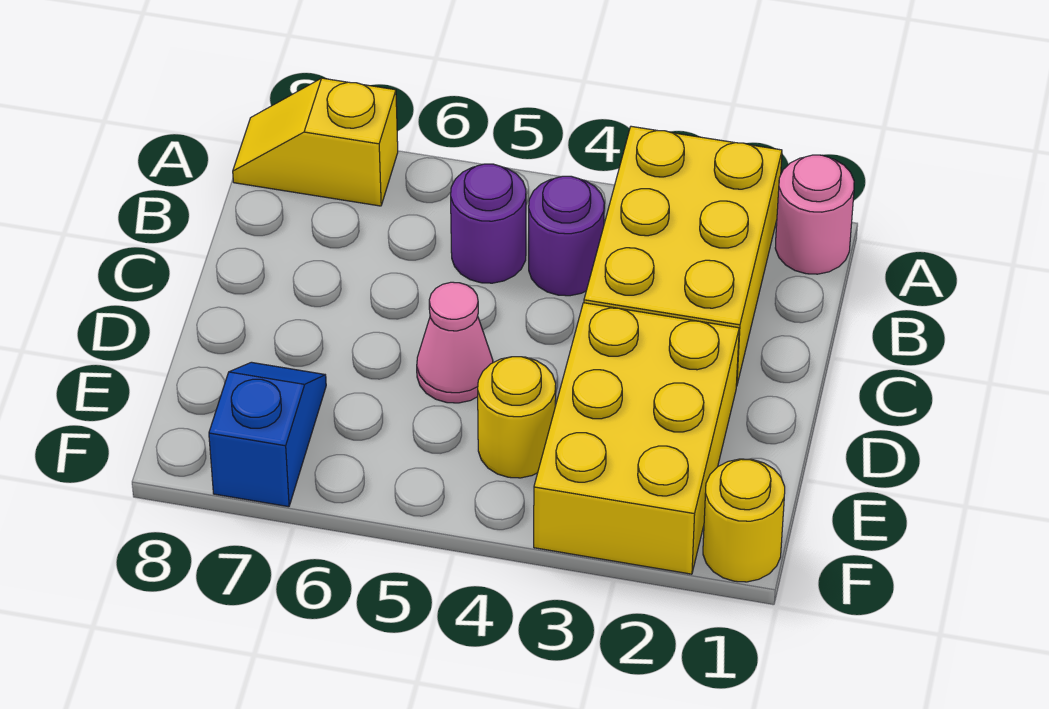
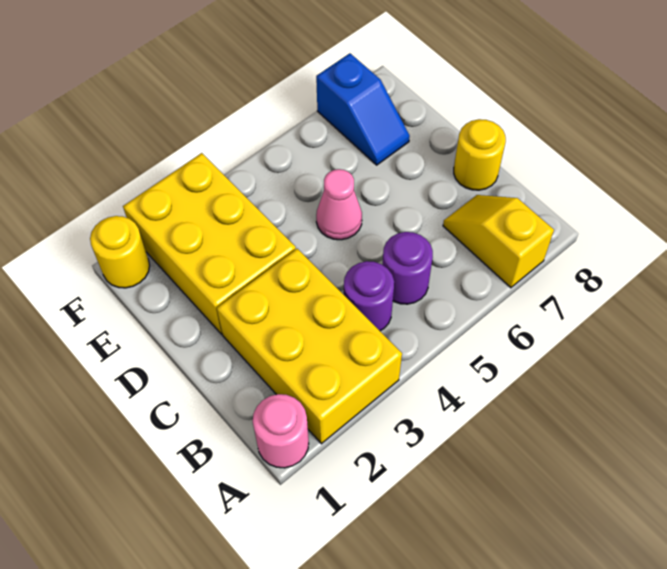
yellow 1x2 slope [233,78,398,206] -> yellow 1x2 slope turned to [443,195,554,288]
yellow 1x1 round brick [478,357,556,478] -> yellow 1x1 round brick moved to [454,119,506,190]

